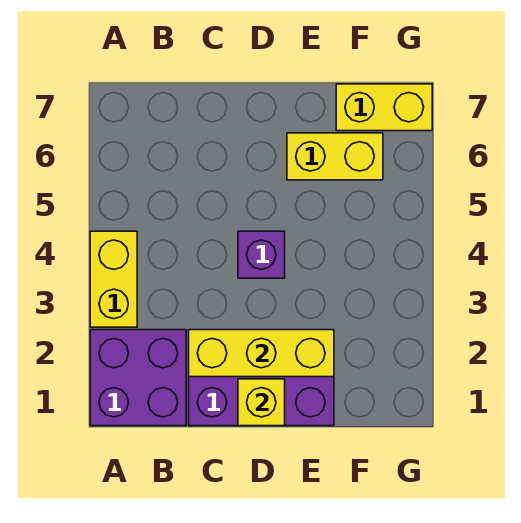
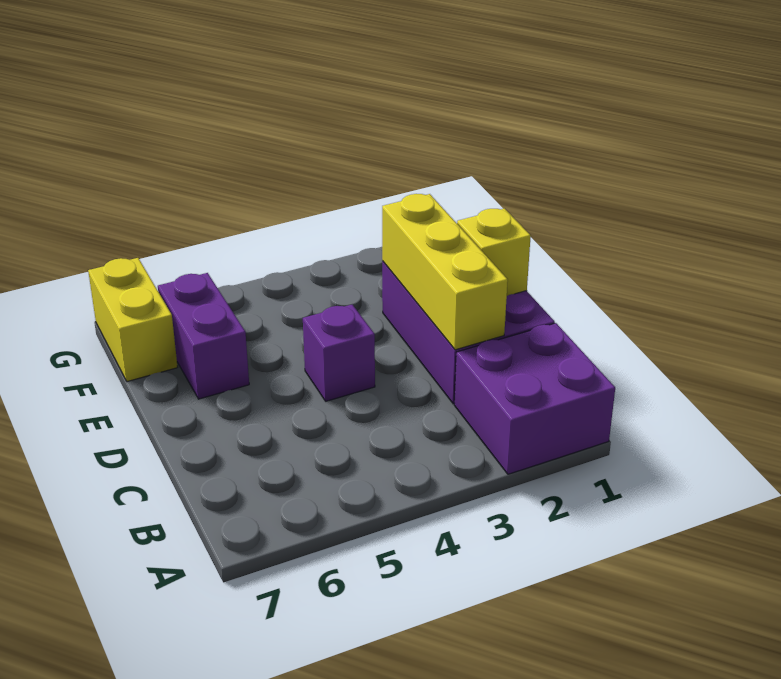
yellow 1x2 brick [90,231,137,327] -> none
yellow 1x2 brick [287,133,383,180] -> purple 1x2 brick [158,273,249,399]

